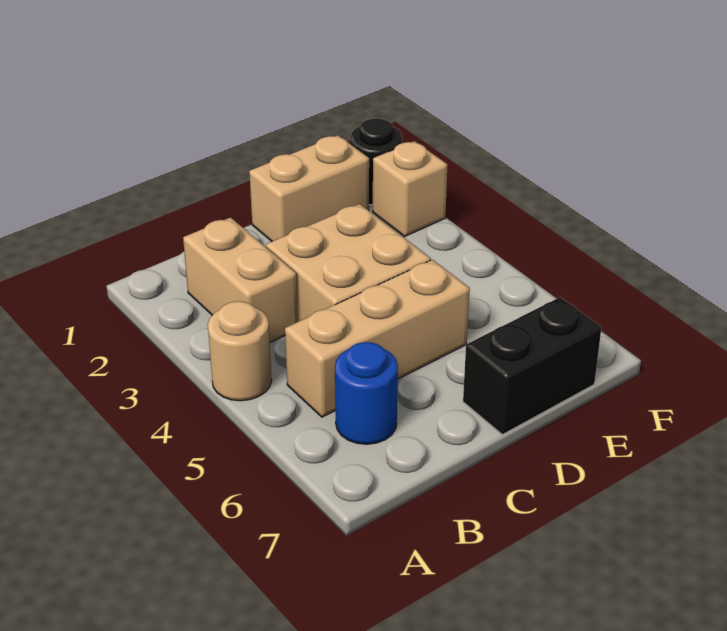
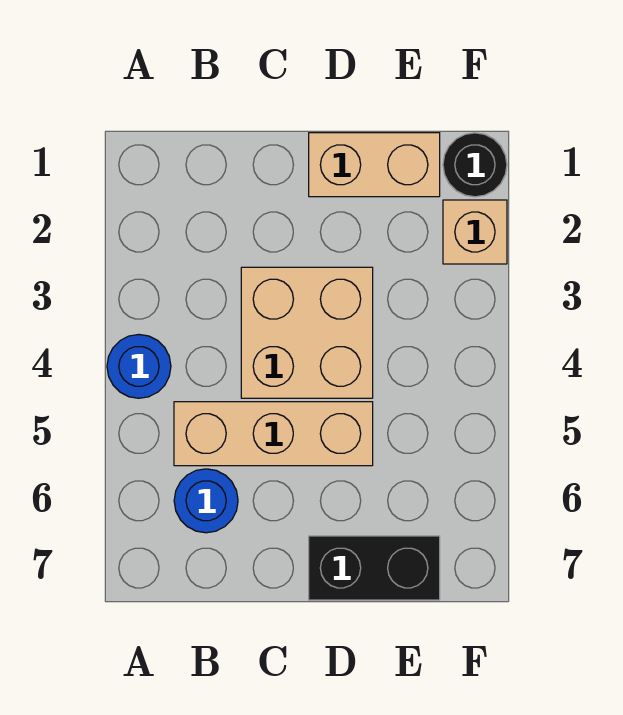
tan 1x1 round brick [208,301,272,401] -> blue 1x1 round brick [107,335,171,398]
tan 1x2 brick [183,218,298,342] -> none

